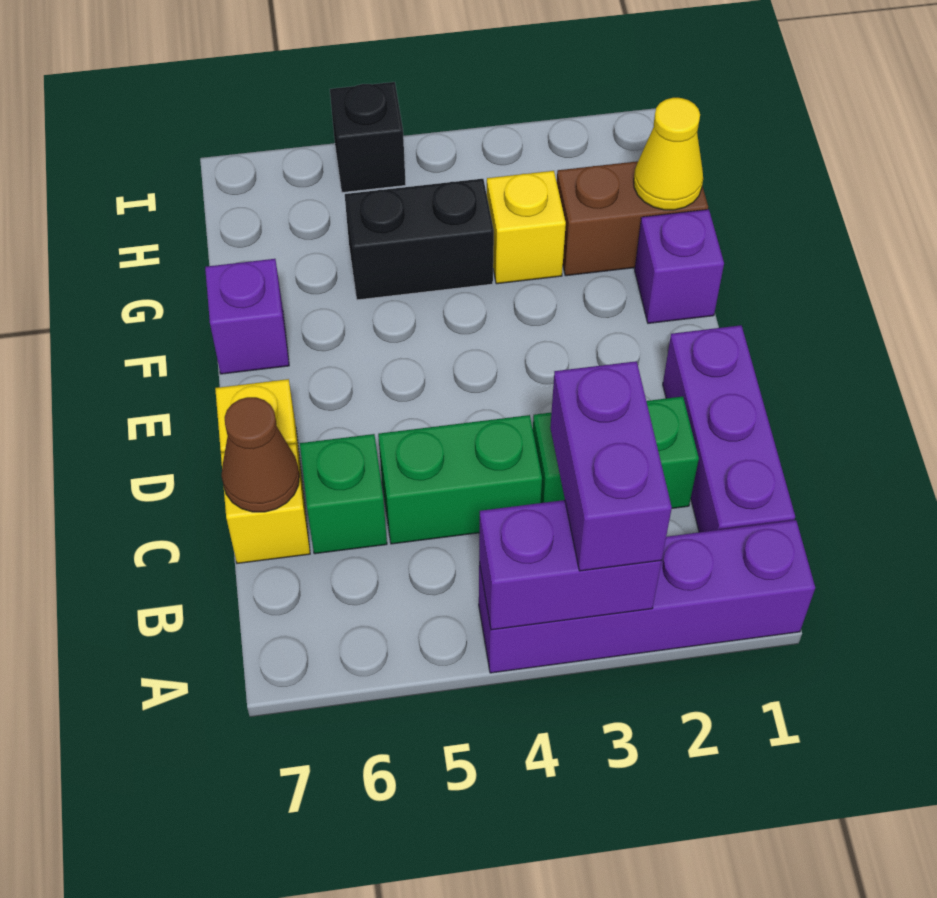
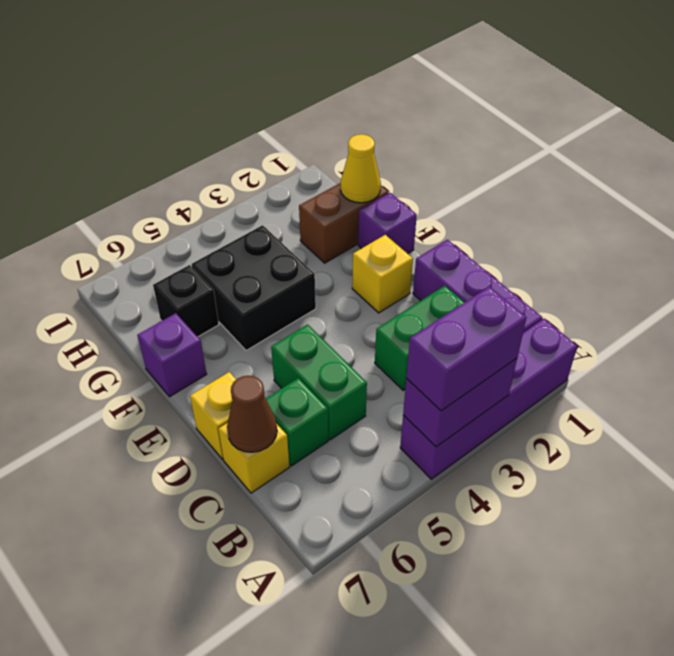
purple 1x2 brick [550,361,672,571] -> purple 1x2 brick turned to [406,287,527,411]
green 1x2 brick [378,415,542,544] -> green 1x2 brick turned to [271,324,367,440]
yellow 1x1 brick [487,171,566,284] -> yellow 1x1 brick moved to [352,235,413,313]
black 1x2 brick [345,179,494,300] -> black 2x2 brick [192,225,316,351]
black 1x1 brick [330,82,406,193] -> black 1x1 brick moved to [153,265,219,337]

